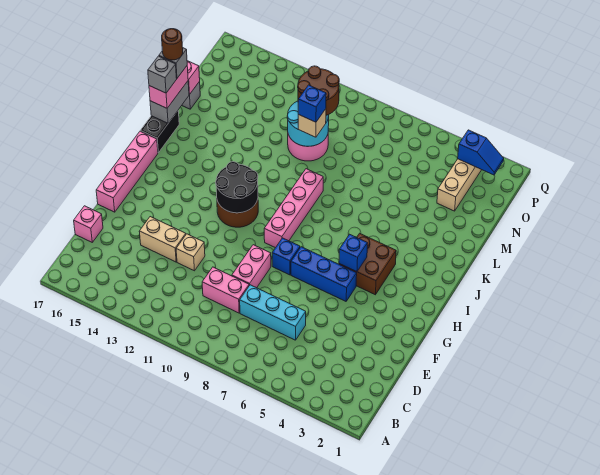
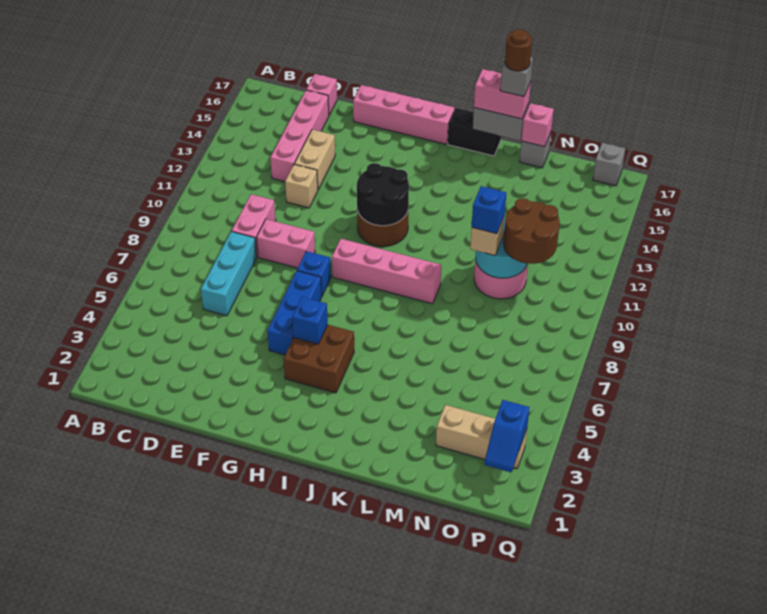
none -> pink 1x4 brick [270,90,329,182]
grey 1x1 brick [148,56,177,93] -> grey 1x1 brick moved to [593,143,625,186]

